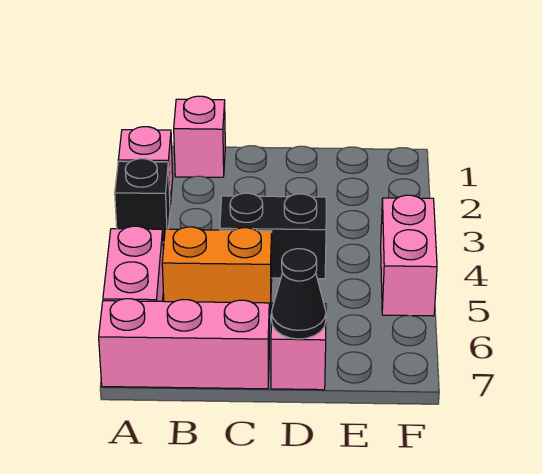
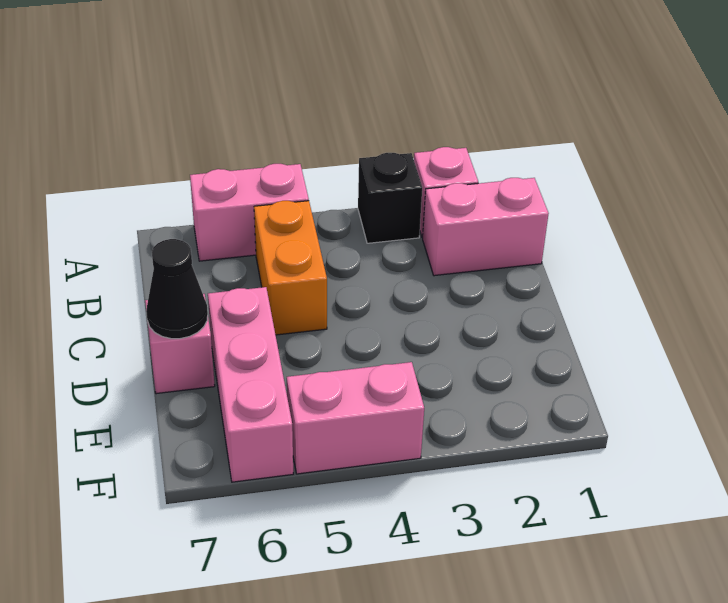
pink 1x3 brick [99,299,269,389] -> pink 1x3 brick moved to [208,287,293,482]
pink 1x1 brick [174,96,225,177] -> pink 1x2 brick [423,178,549,276]
black 1x2 brick [220,193,326,279] -> none

